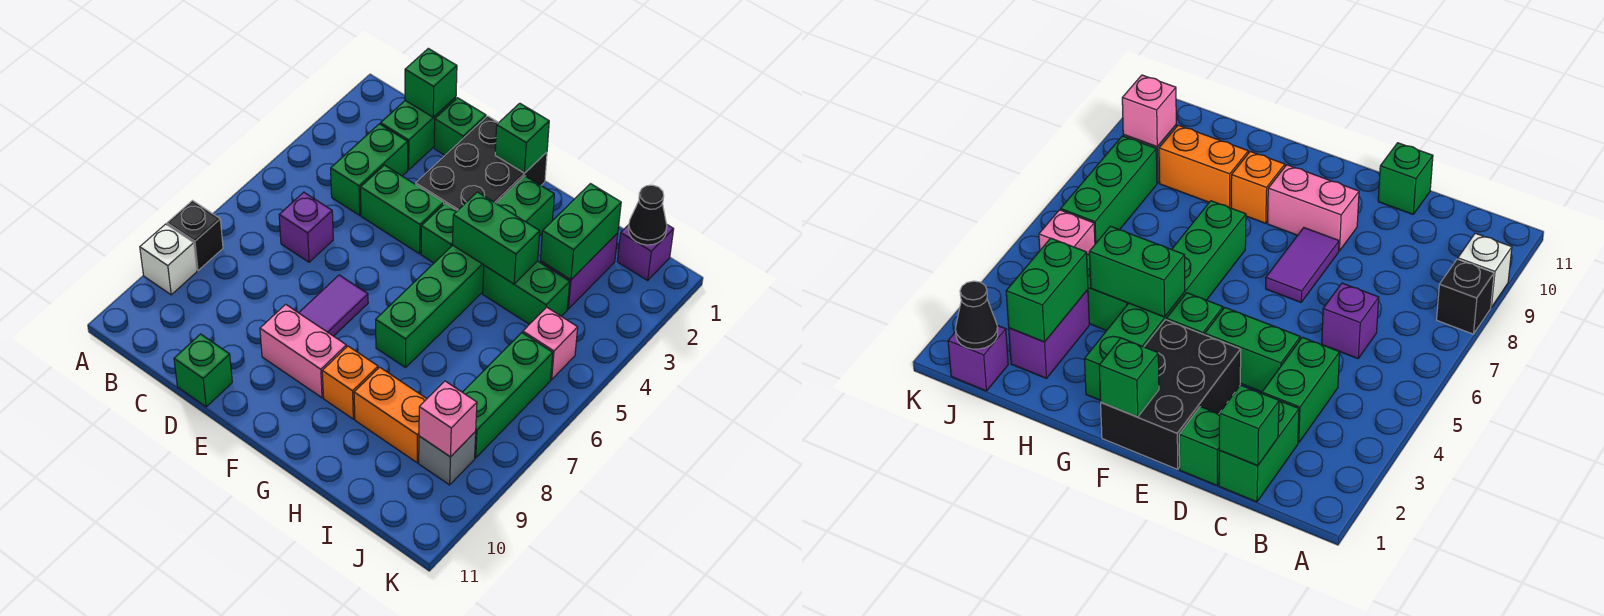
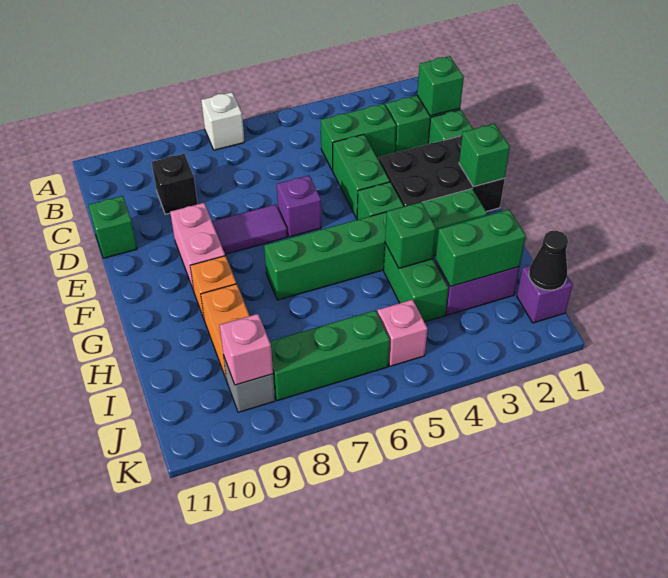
black 1x1 brick [167,201,223,271] -> black 1x1 brick moved to [152,154,198,214]
white 1x1 brick [140,224,197,295] -> white 1x1 brick moved to [201,92,244,150]
purple 1x1 brick [279,192,333,262] -> purple 1x1 brick moved to [277,175,321,237]
green 1x2 brick [452,192,540,284] -> green 1x1 brick [385,202,436,268]

